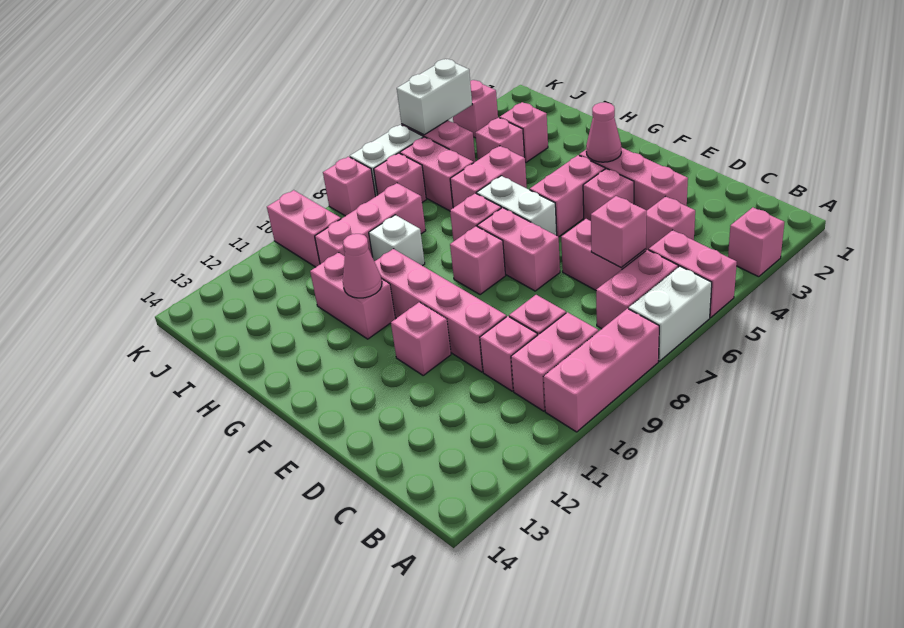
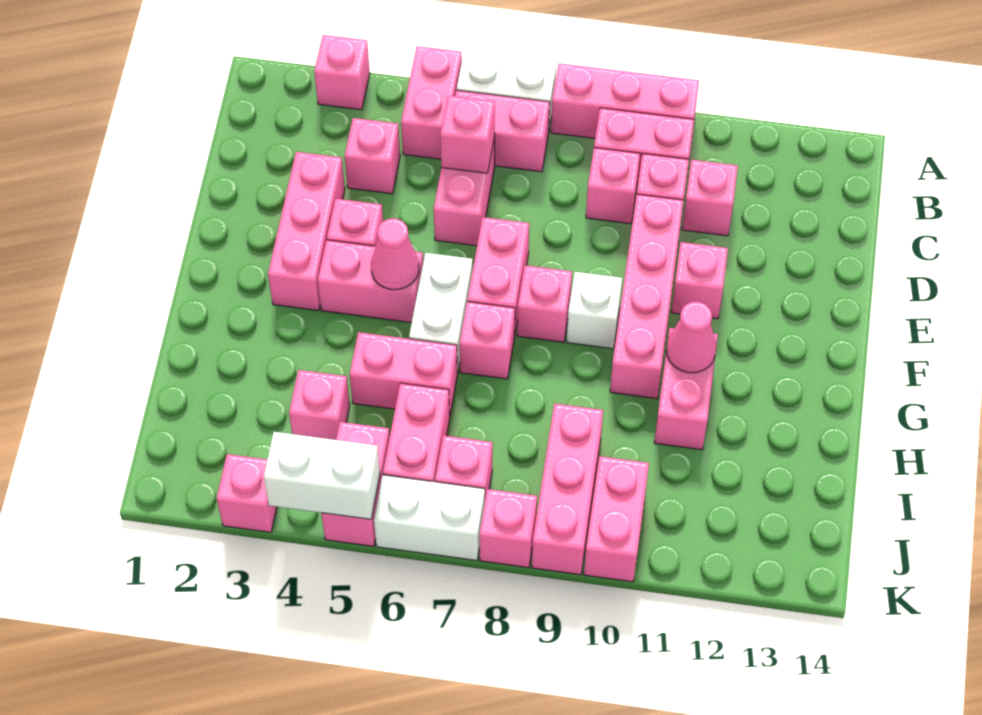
pink 1x1 cone [586,102,621,162] -> pink 1x1 cone moved to [371,218,419,290]
white 1x1 brick [369,215,425,266] -> white 1x1 brick moved to [567,272,622,349]
pink 1x1 brick [500,102,548,162] -> pink 1x1 brick moved to [682,160,738,236]
pink 1x3 brick [315,183,426,264] -> pink 1x3 brick turned to [532,404,603,575]

